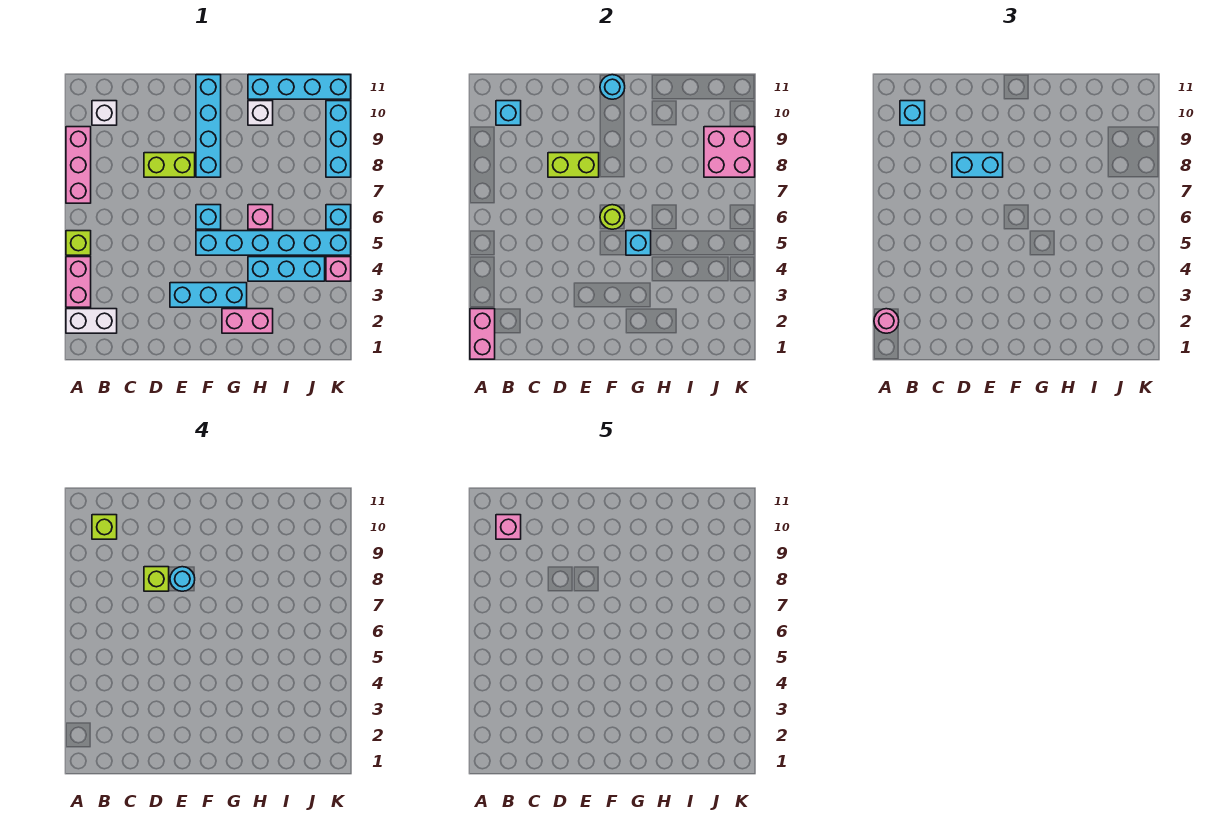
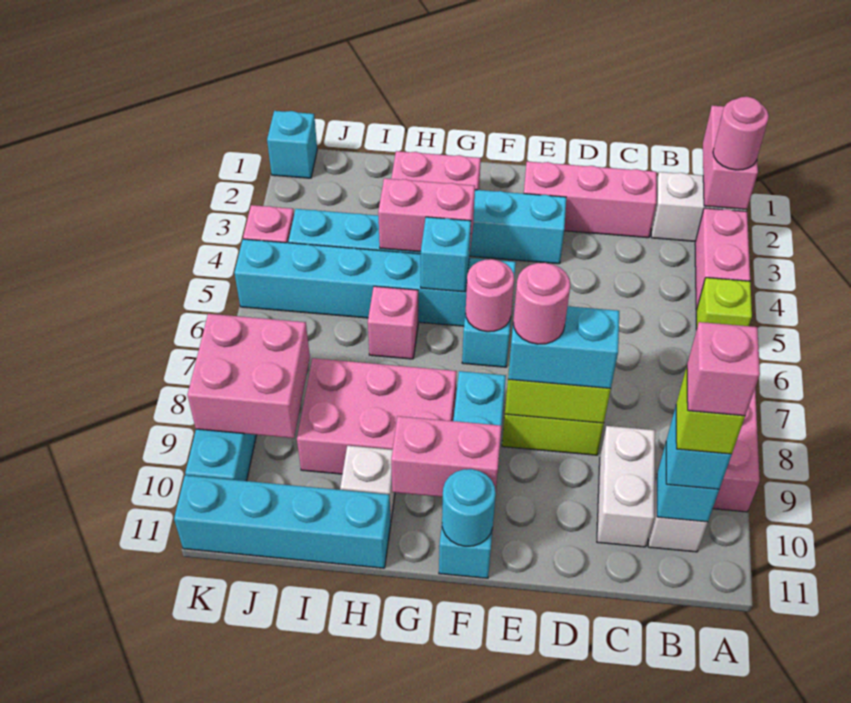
none -> pink 1x3 brick [524,161,657,238]
none -> white 1x2 brick [597,426,655,547]
lime 1x1 brick [144,567,169,591] -> none
cyan 1x1 round brick [170,567,195,591] -> pink 1x1 round brick [513,263,570,344]
lime 1x1 round brick [600,205,625,229] -> pink 1x1 round brick [466,259,514,332]
none -> pink 1x2 brick [391,416,502,497]
none -> pink 1x2 brick [378,178,475,252]
none -> pink 2x3 brick [297,358,457,474]
cyan 1x1 brick [326,205,351,229] -> cyan 1x1 brick moved to [267,111,317,178]

